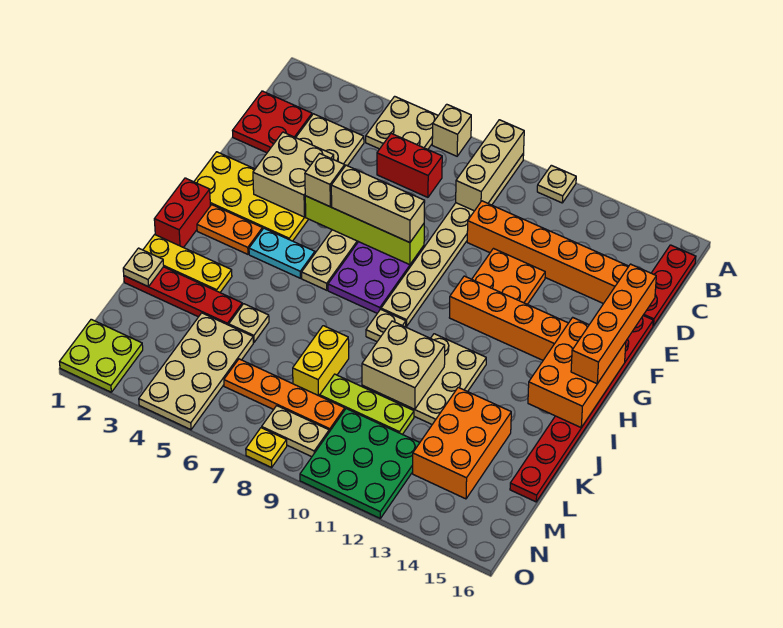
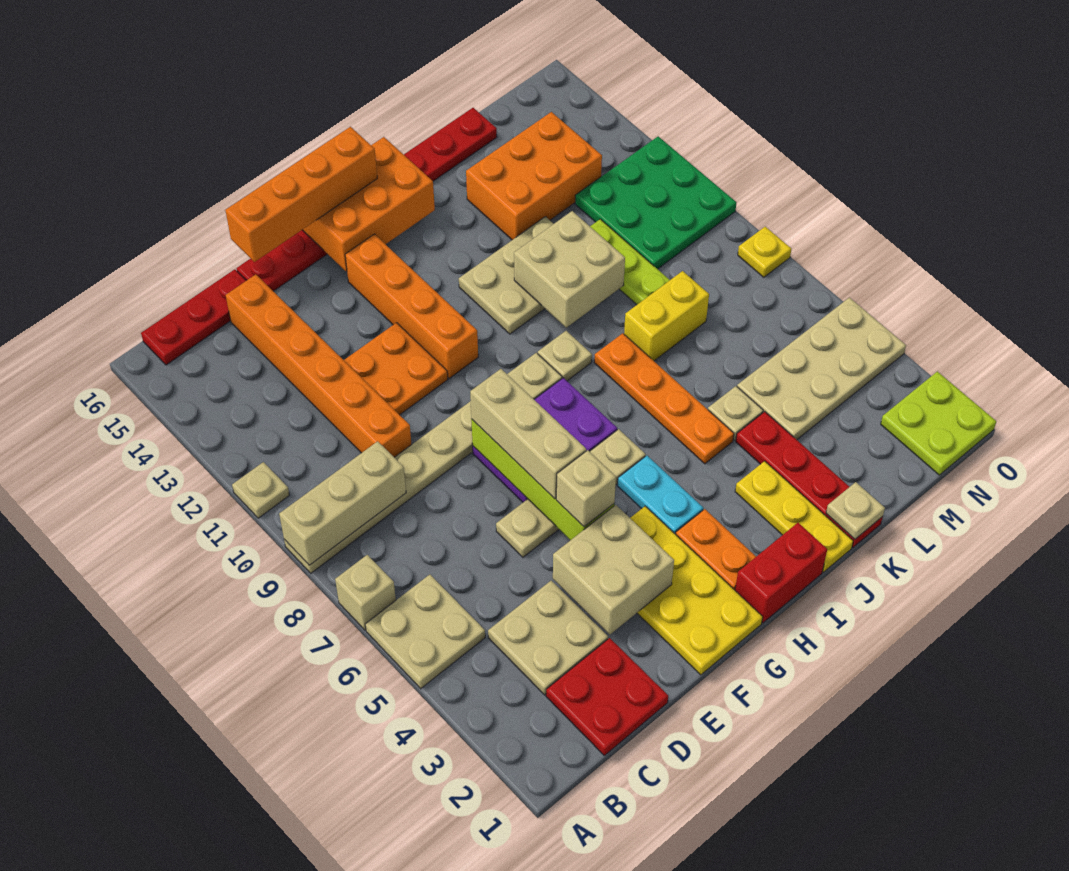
red 1x2 brick [377,133,442,197] -> none
orange 1x4 plate [224,359,345,432] -> orange 1x4 plate moved to [594,333,734,464]
tan 1x2 plate [262,406,329,457] -> none

